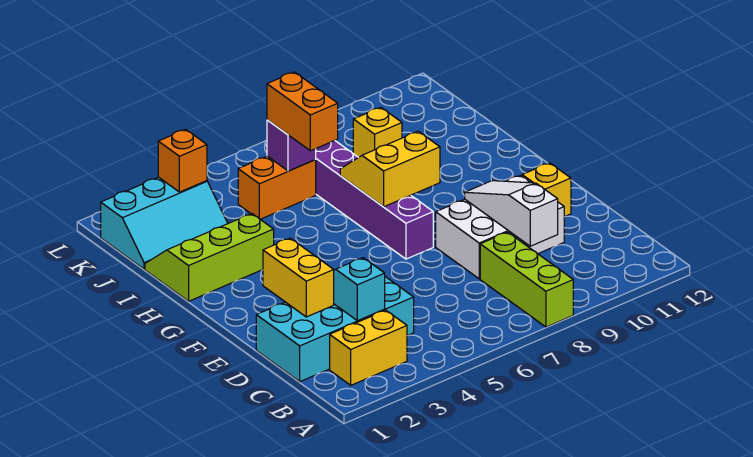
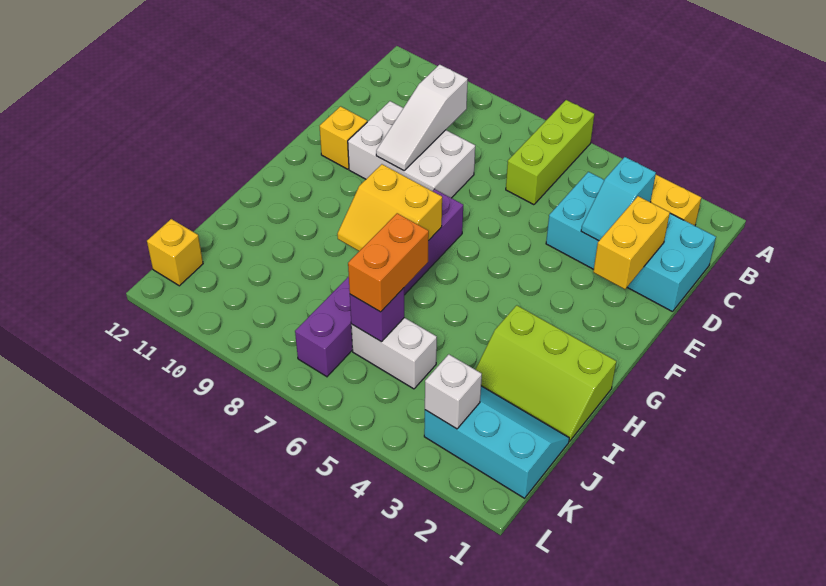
lime 1x3 brick [480,232,573,327] -> lime 1x3 brick moved to [506,100,594,205]
orange 1x2 brick [238,156,316,219] -> white 1x2 brick [351,318,437,389]
yellow 1x1 brick [353,107,402,157] -> yellow 1x1 brick moved to [147,219,203,286]
orange 1x1 brick [158,129,207,192] -> white 1x1 brick [425,354,482,429]

